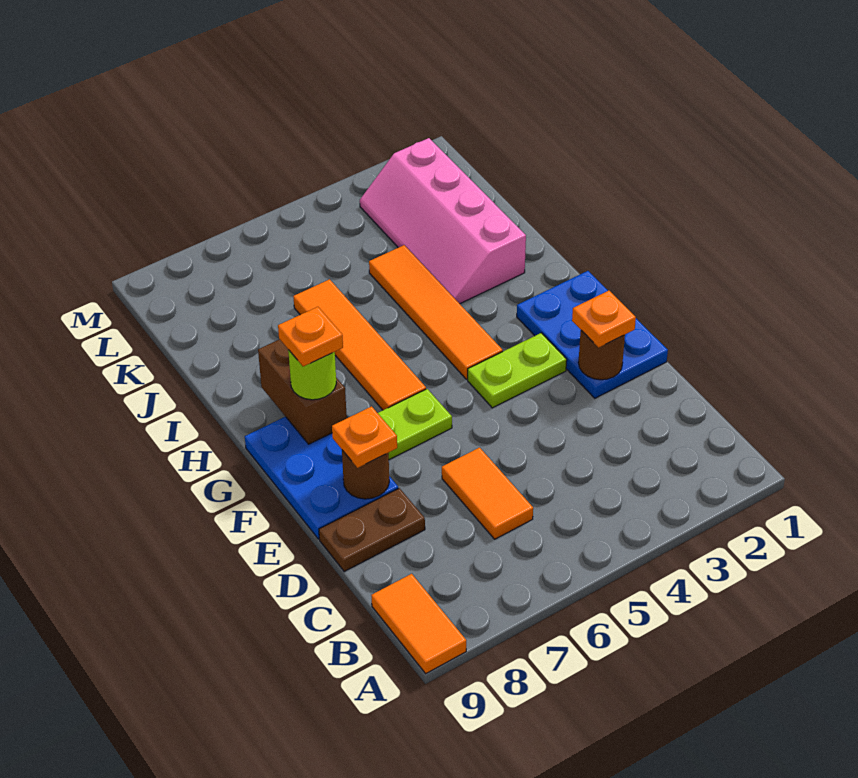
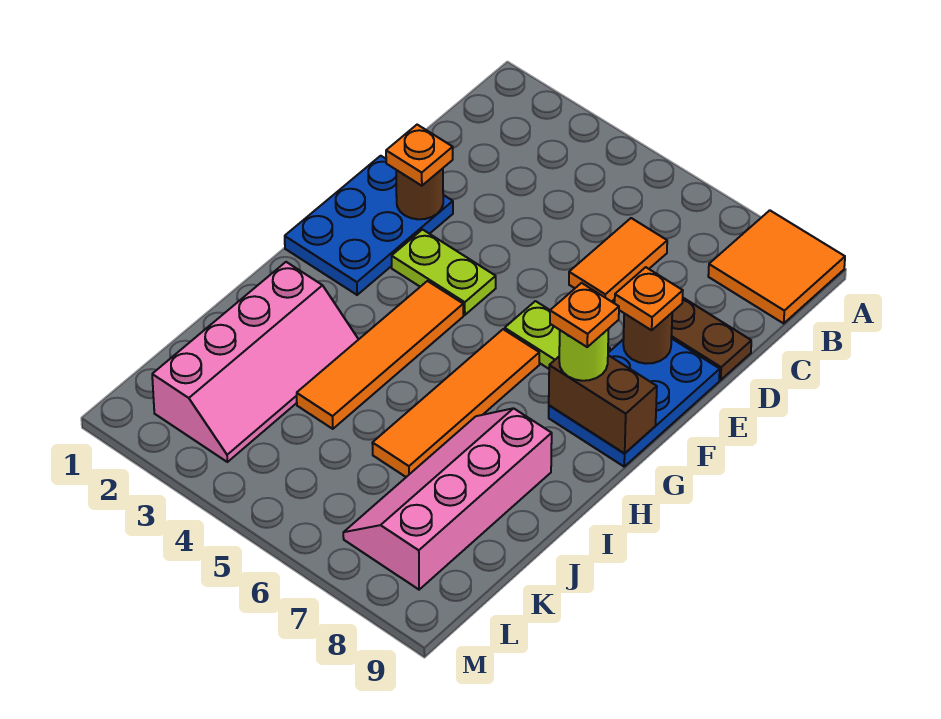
orange 1x2 tile [371,574,466,674] -> orange 2x2 tile [708,210,845,323]
brown 1x2 brick [258,339,347,444] -> brown 1x2 brick turned to [549,355,657,453]
none -> pink 2x4 slope [343,408,552,590]

